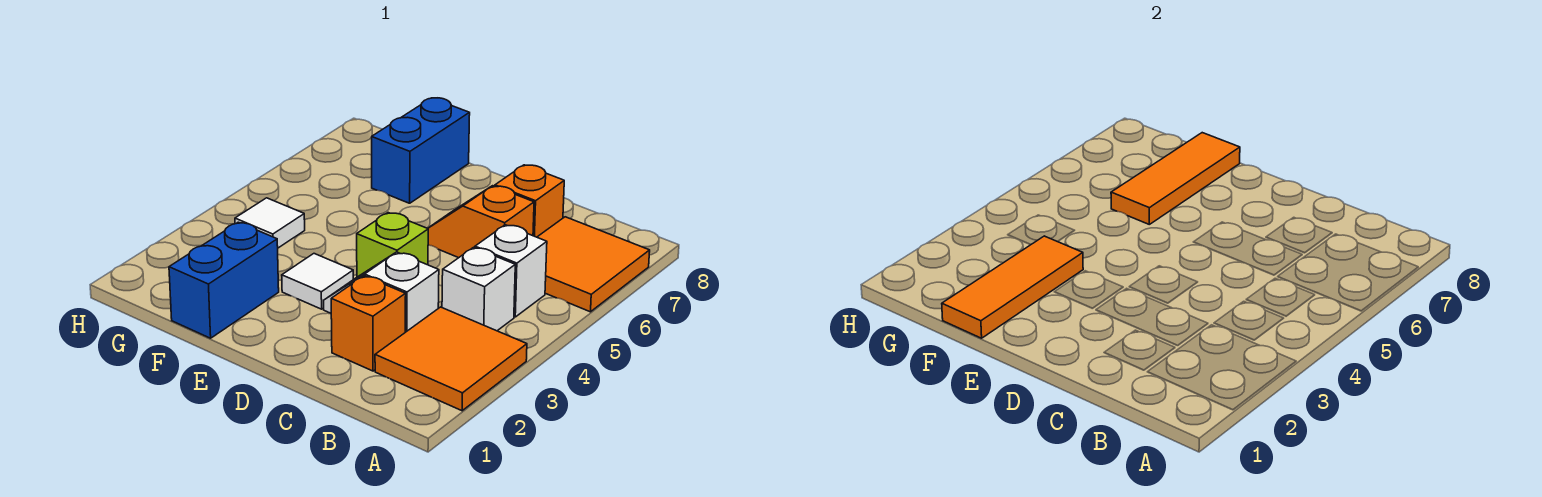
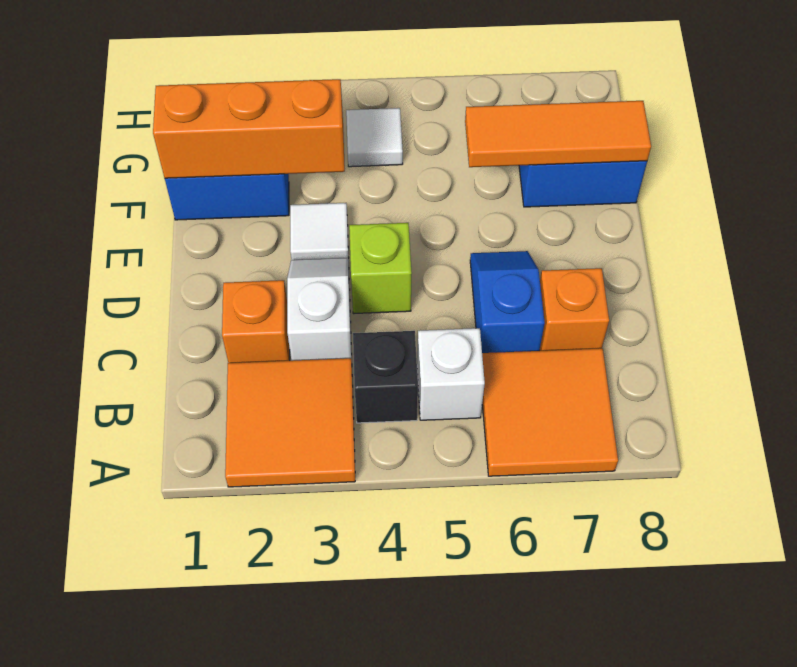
white 1x1 brick [442,247,515,331] -> black 1x1 brick [353,331,418,423]
orange 1x2 slope [428,186,534,258] -> blue 1x2 slope [470,251,545,353]
orange 1x3 tile [942,236,1083,338] -> orange 1x3 brick [153,79,345,178]

